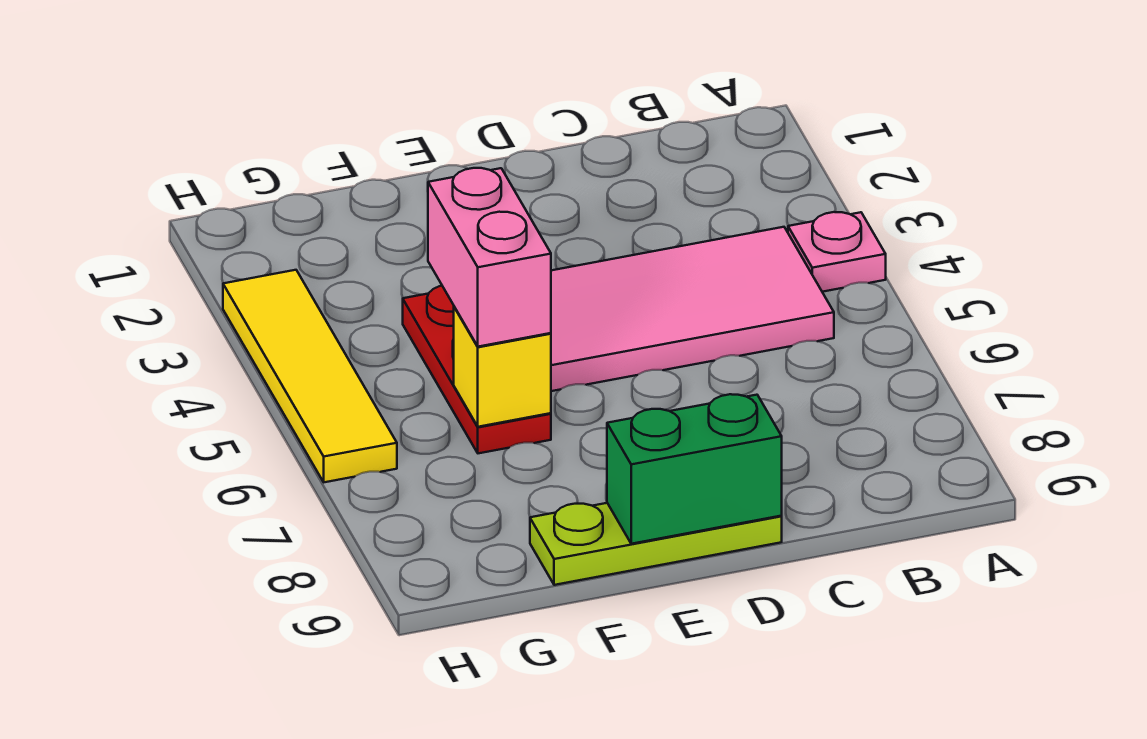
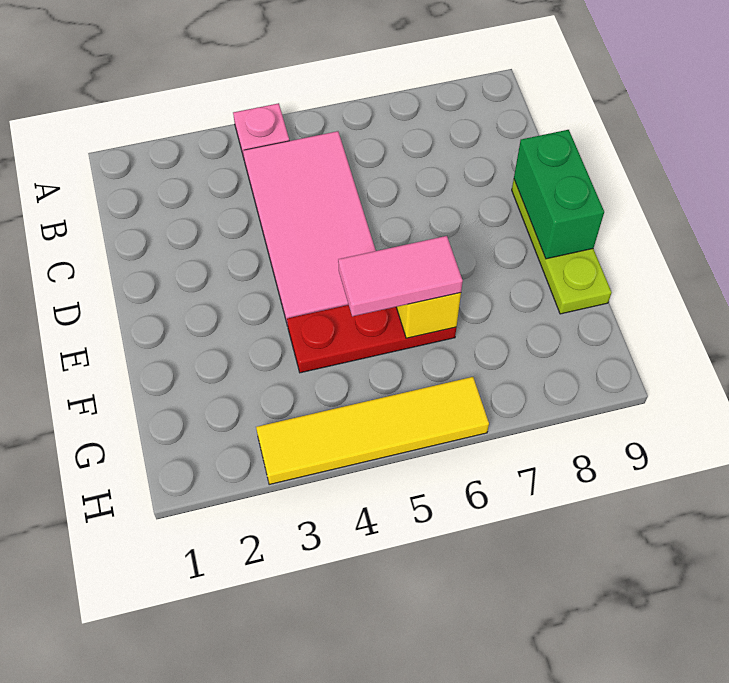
pink 1x2 brick [428,168,551,347] -> pink 1x2 tile [338,236,463,317]

